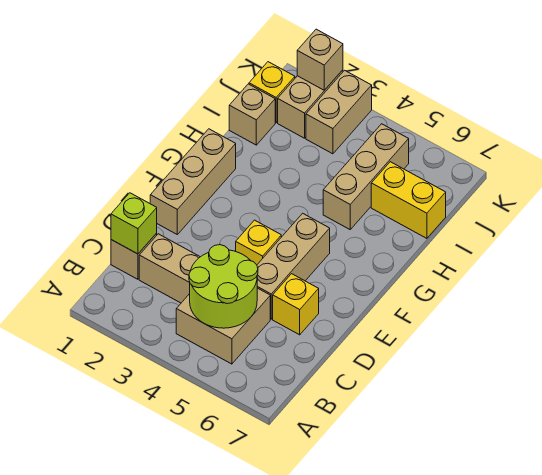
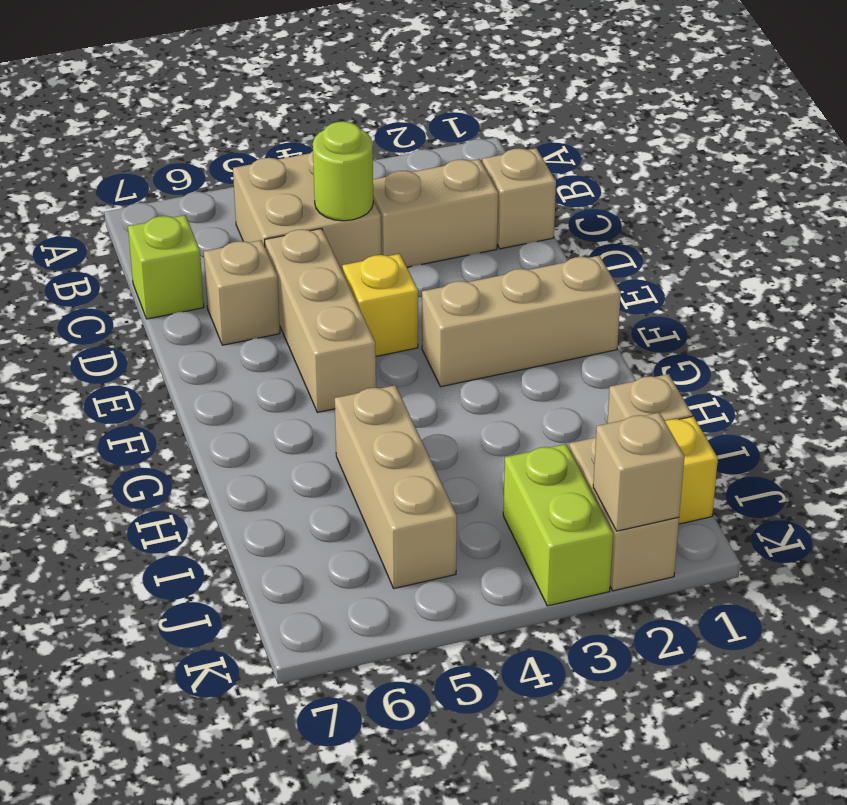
lime 2x2 round brick [189,245,258,328] -> lime 1x1 round brick [313,121,373,221]
lime 1x1 brick [111,193,157,254] -> lime 1x1 brick moved to [128,215,204,319]
yellow 1x1 brick [273,274,319,335] -> tan 1x1 brick [204,240,280,345]
tan 1x3 brick [150,129,236,234] -> tan 1x3 brick turned to [422,256,621,387]
yellow 1x2 brick [371,162,446,238] -> none
tan 1x2 brick [306,70,372,154] -> lime 1x2 brick [503,444,613,606]

